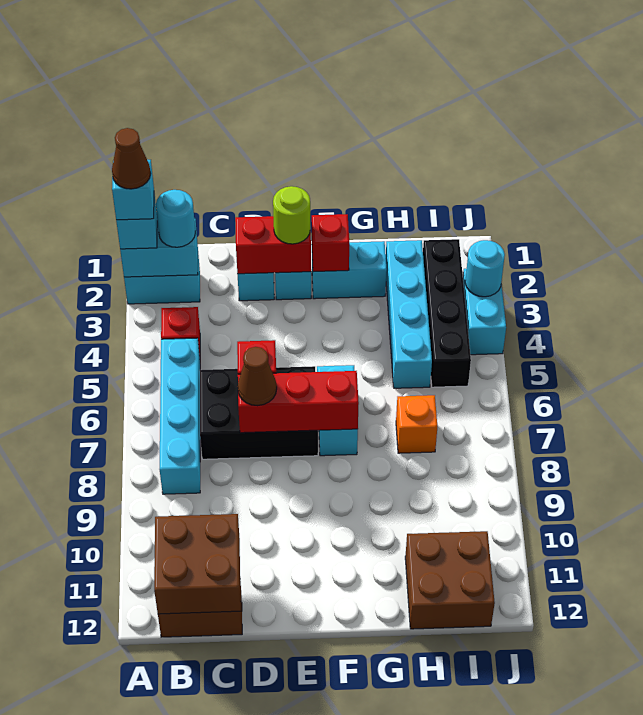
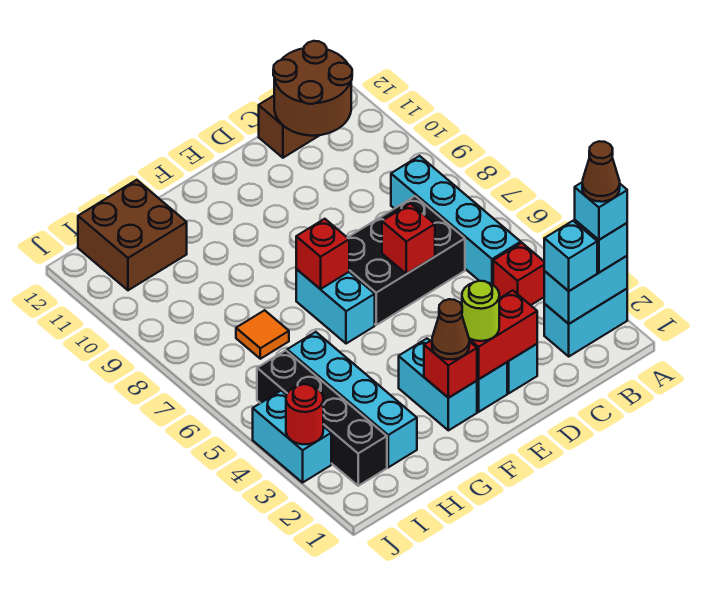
cyan 1x1 round brick [156,190,195,247] -> cyan 1x1 brick [544,221,597,291]
brown 2x2 brick [154,514,241,614] -> brown 2x2 round brick [273,41,352,136]
red 1x3 brick [238,371,359,433] -> red 1x1 brick [296,219,349,289]
brown 1x1 cone [238,347,277,406] -> brown 1x1 cone moved to [432,299,469,360]
cyan 1x2 brick [312,241,387,299] -> cyan 1x2 brick turned to [399,339,477,430]
orange 1x1 brick [396,395,437,453] -> orange 1x1 tile [236,310,289,359]
cyan 1x1 round brick [465,240,505,297] -> red 1x1 round brick [286,384,323,444]

